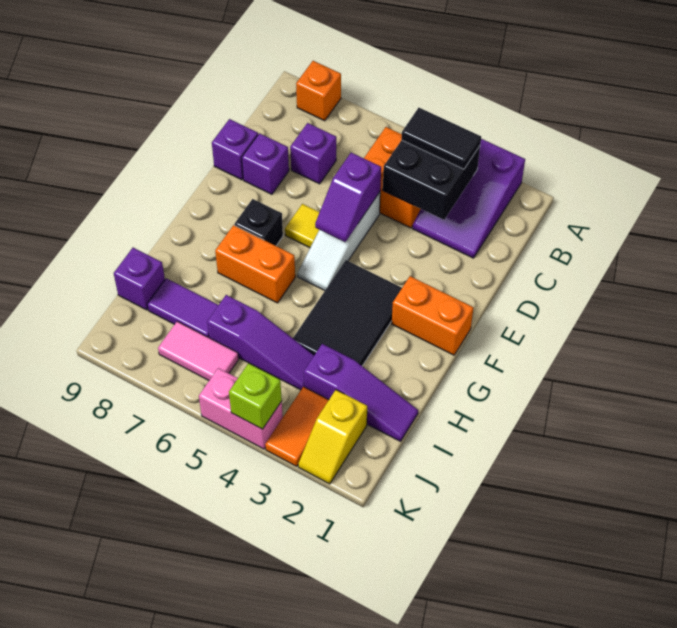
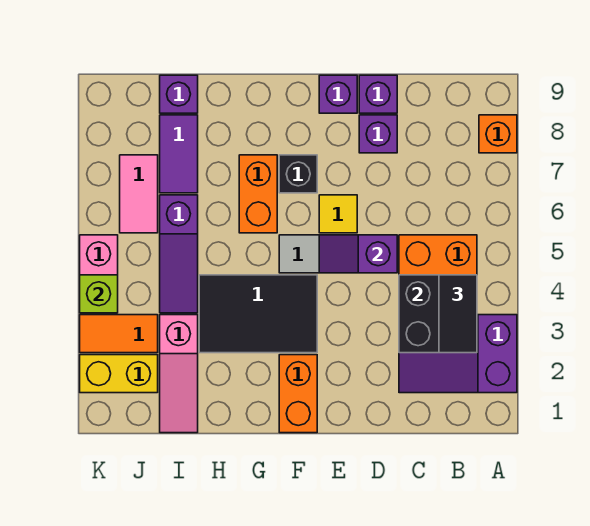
purple 1x1 brick [290,123,336,184] -> purple 1x1 brick moved to [319,75,357,113]
purple 1x3 slope [304,344,418,441] -> pink 1x3 slope [160,315,198,433]
yellow 1x2 slope [298,390,367,484] -> yellow 1x2 brick [80,355,158,393]

